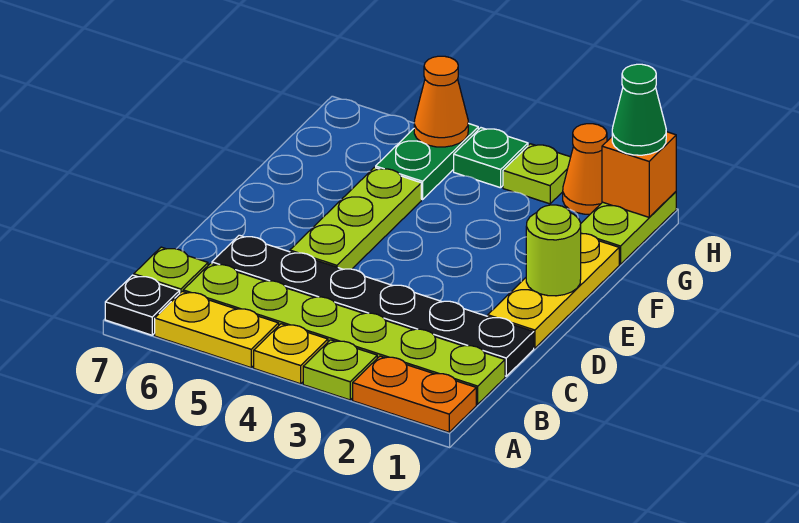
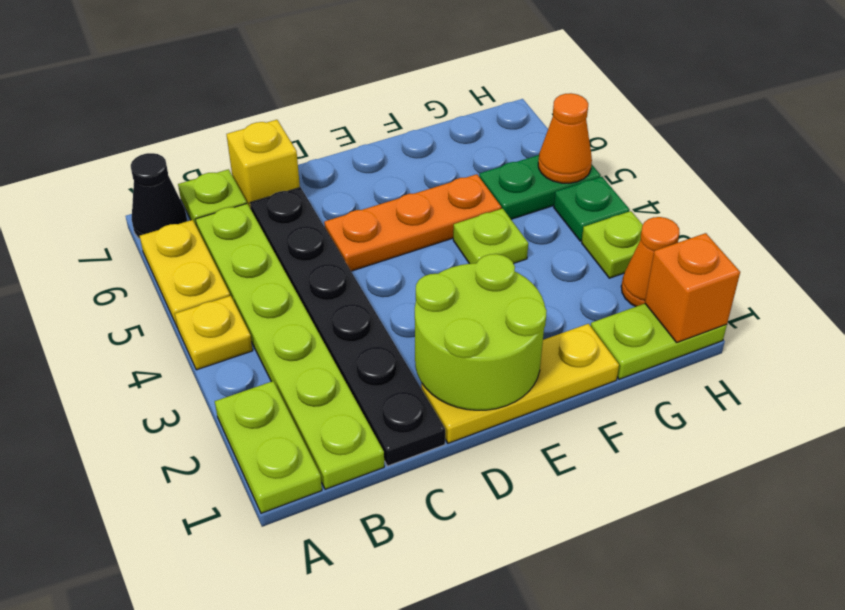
orange 1x2 plate [353,356,476,432] -> lime 1x2 plate [215,381,322,513]
lime 1x1 plate [303,340,377,400] -> lime 1x1 plate moved to [453,209,528,264]
black 1x1 plate [105,275,180,335] -> black 1x1 cone [131,153,187,239]
none -> yellow 1x1 brick [227,120,300,209]
lime 1x3 plate [290,167,421,269] -> orange 1x3 plate [324,174,501,271]
lime 1x1 round brick [526,205,581,296] -> lime 2x2 round brick [415,254,547,410]
green 1x1 cone [612,64,666,155] -> none

